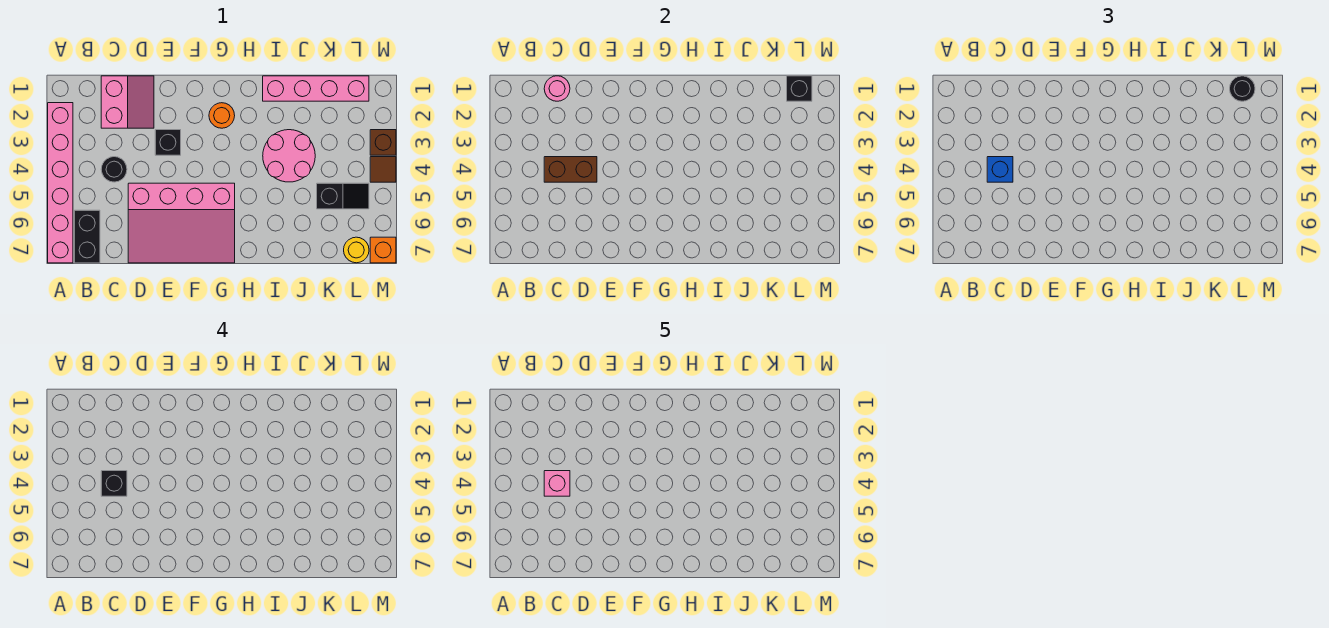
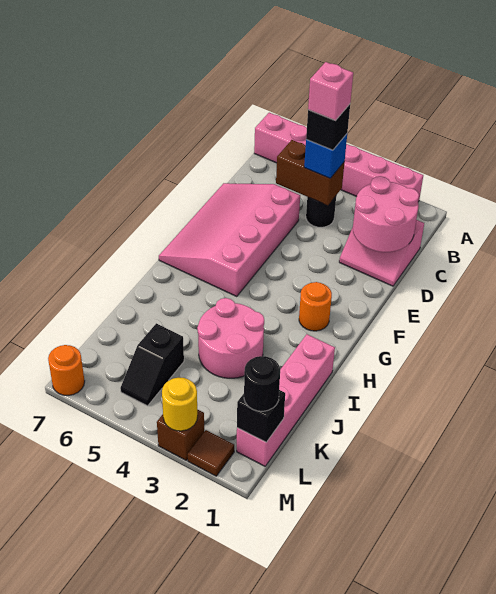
black 1x2 brick [74,210,100,263] -> none
pink 1x1 round brick [544,76,570,101] -> pink 2x2 round brick [353,176,419,252]
brown 1x2 brick [544,157,597,182] -> brown 1x2 brick turned to [276,140,344,205]
black 1x1 brick [155,130,181,155] -> none
yellow 1x1 round brick [344,237,369,263] -> yellow 1x1 round brick moved to [162,378,197,431]
brown 1x1 tile [370,157,396,182] -> brown 1x1 tile moved to [188,430,234,476]
orange 1x1 brick [370,237,396,263] -> orange 1x1 round brick [48,345,85,395]

